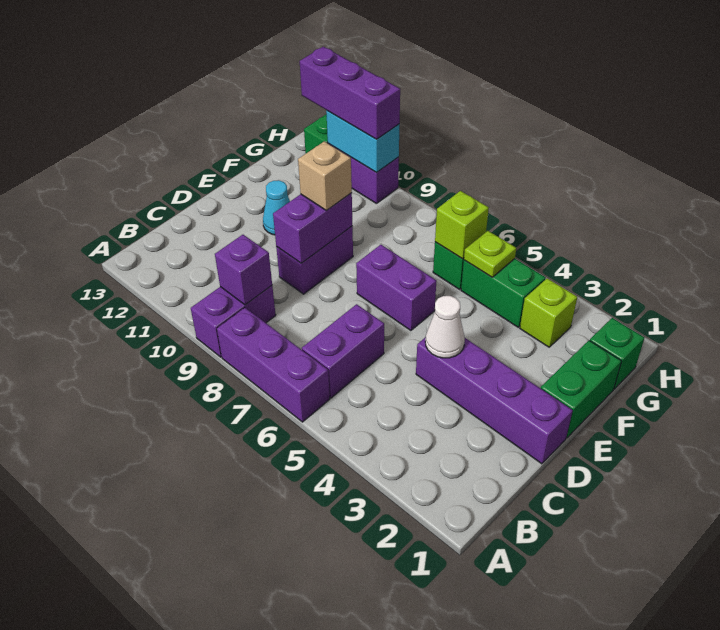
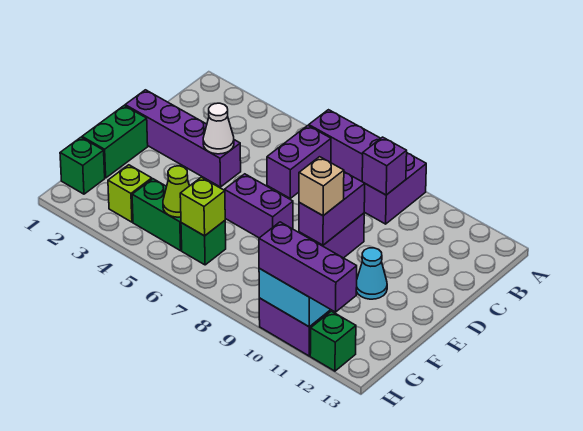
lime 1x1 plate [464,231,516,277] -> lime 1x1 cone [163,166,189,217]

